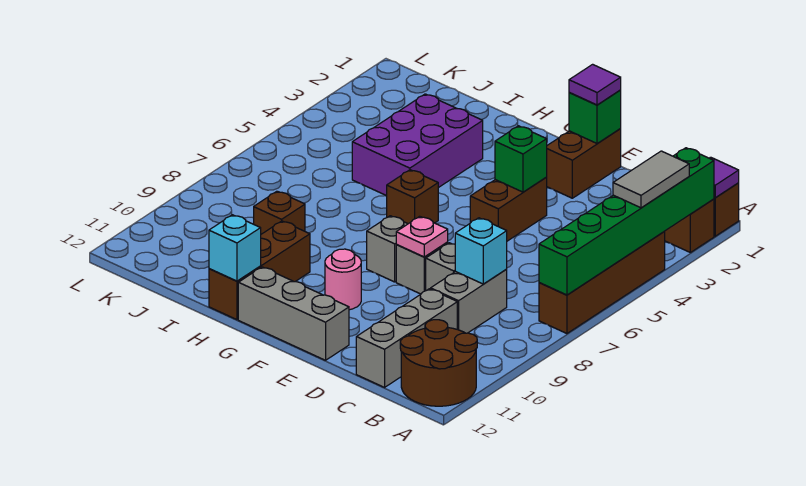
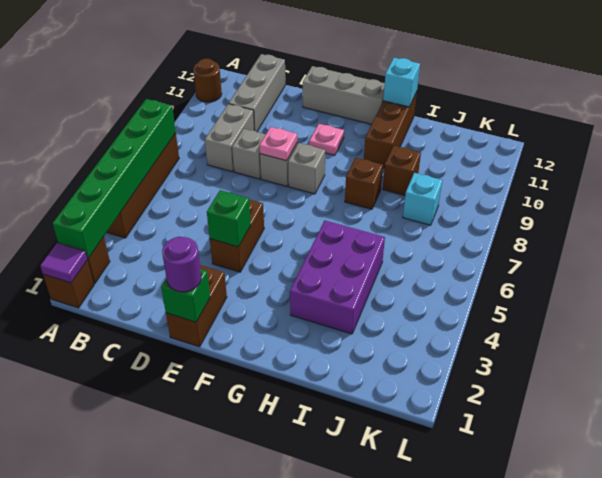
grey 1x2 tile [613,151,689,208] -> none
brown 2x2 round brick [400,320,477,406] -> brown 1x1 round brick [193,59,222,102]
cyan 1x1 brick [455,218,507,284] -> cyan 1x1 brick moved to [403,173,442,225]
purple 1x1 tile [569,64,621,105] -> purple 1x1 round brick [162,237,201,292]
pink 1x1 round brick [325,249,361,310] -> pink 1x1 plate [309,124,344,155]
brown 1x1 brick [387,170,438,224] -> brown 1x1 brick moved to [345,158,383,209]

